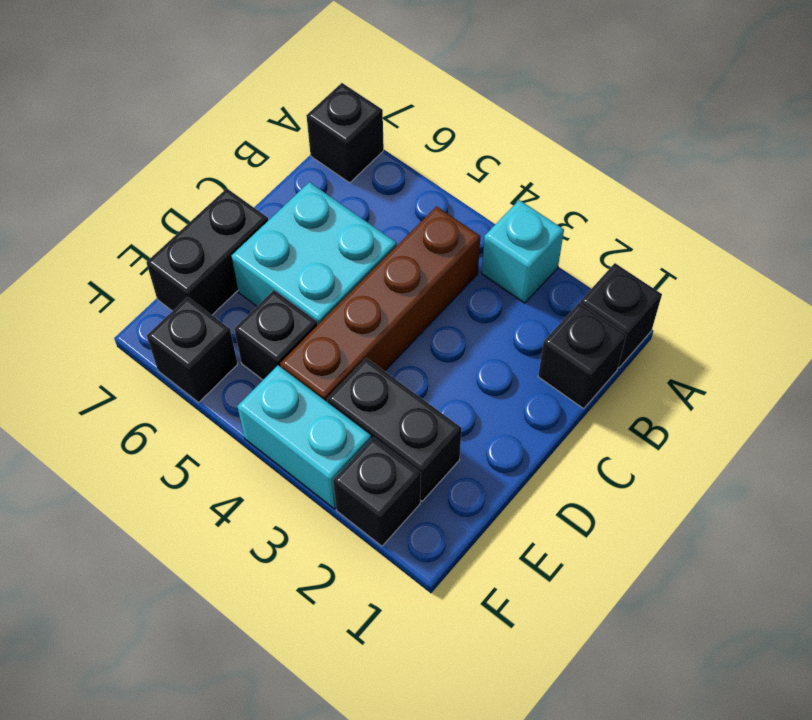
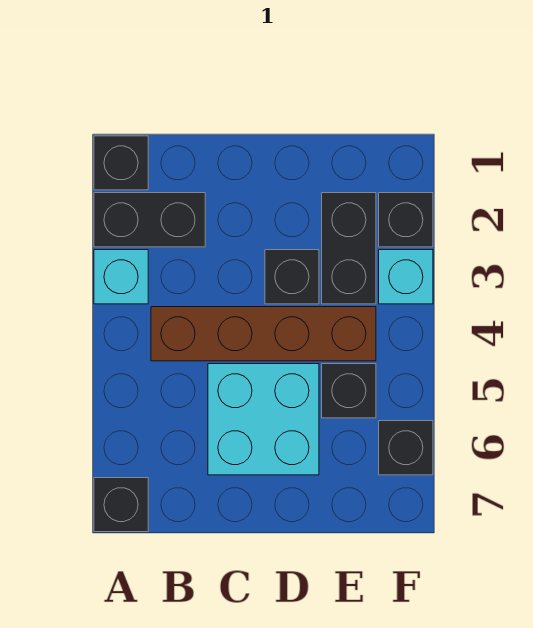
black 1x1 brick [538,303,626,409] -> black 1x1 brick moved to [265,250,319,304]
black 1x2 brick [146,189,268,315] -> black 1x2 brick moved to [94,193,205,247]
cyan 1x2 brick [237,365,371,509] -> cyan 1x1 brick [379,250,433,304]

